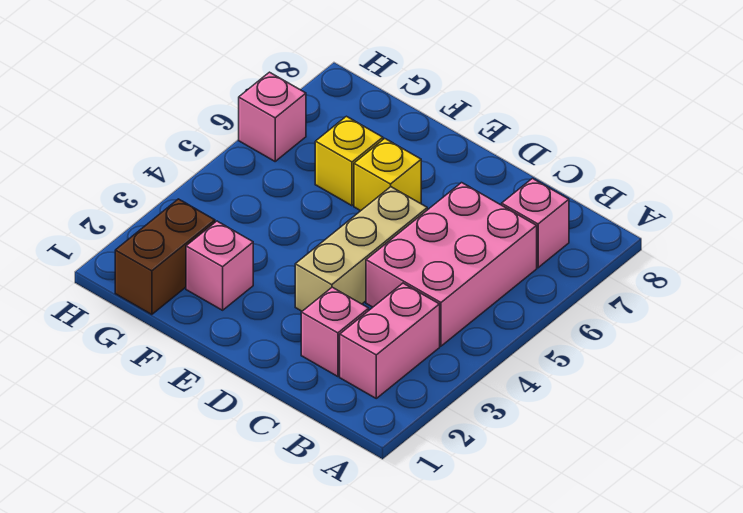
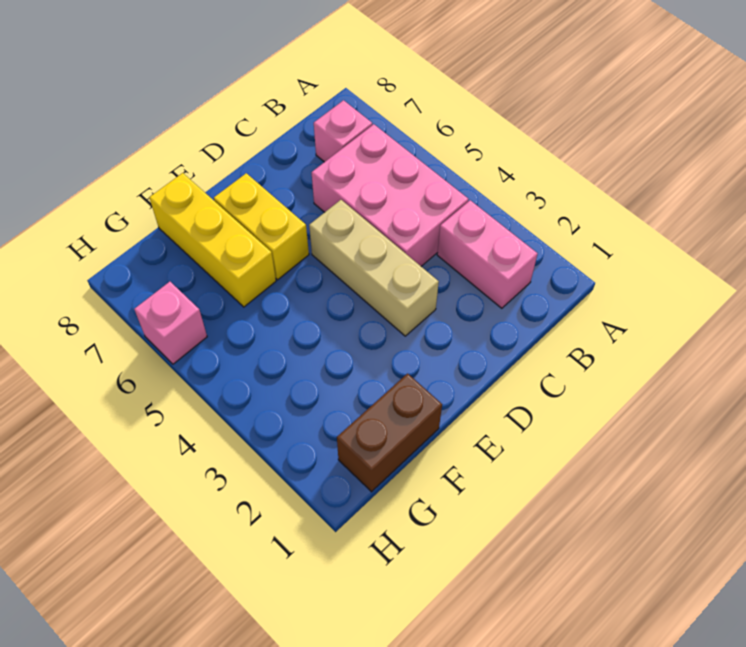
pink 1x1 brick [301,287,369,377] -> none
yellow 1x1 brick [354,138,421,211] -> yellow 1x2 brick [214,173,309,280]
pink 1x1 brick [186,221,253,310] -> none
yellow 1x1 brick [315,116,383,206] -> yellow 1x3 brick [149,173,276,307]
brown 1x2 brick [115,199,215,315] -> brown 1x2 brick turned to [337,374,442,492]

